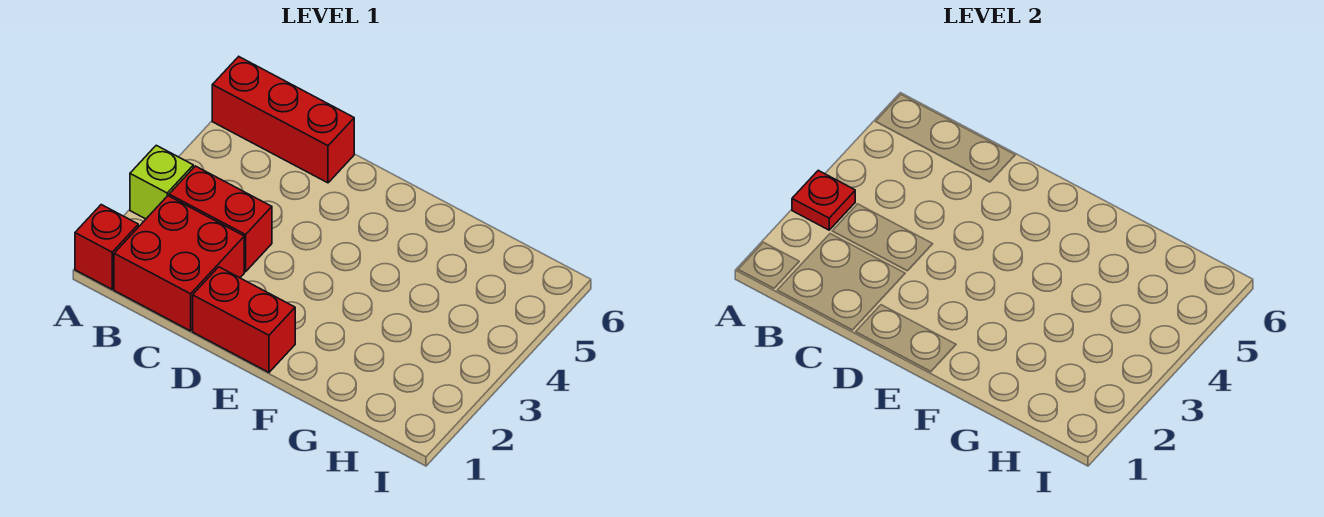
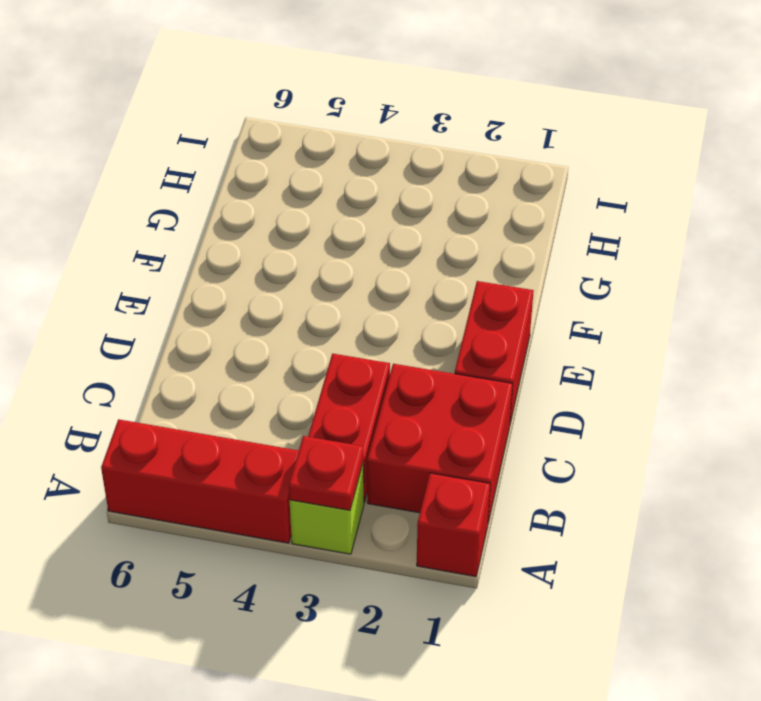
red 1x3 brick [212,57,354,183] -> red 1x3 brick turned to [101,419,299,543]

